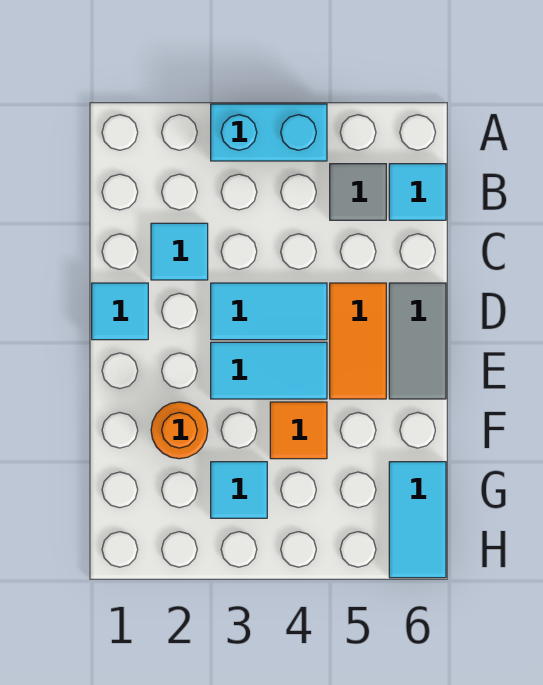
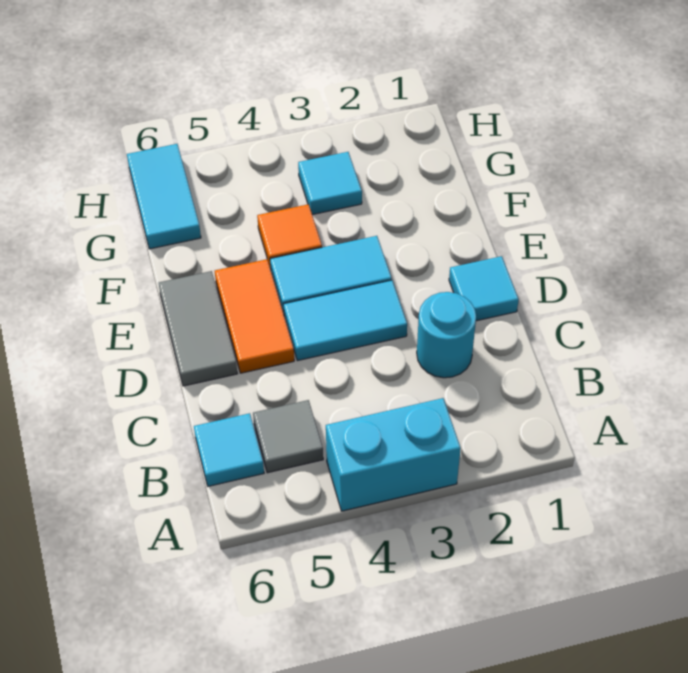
cyan 1x1 tile [151,223,208,280] -> cyan 1x1 round brick [417,292,476,378]
orange 1x1 round brick [151,402,208,459] -> none

